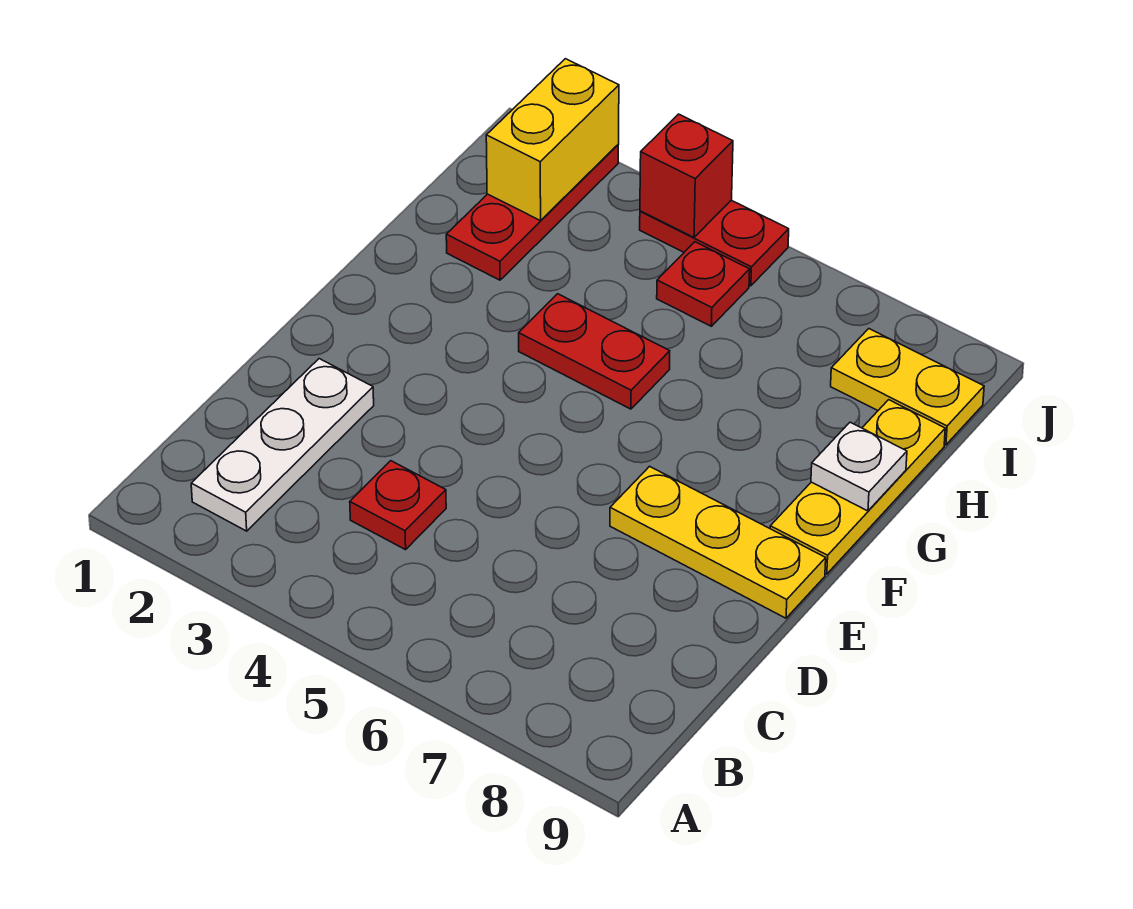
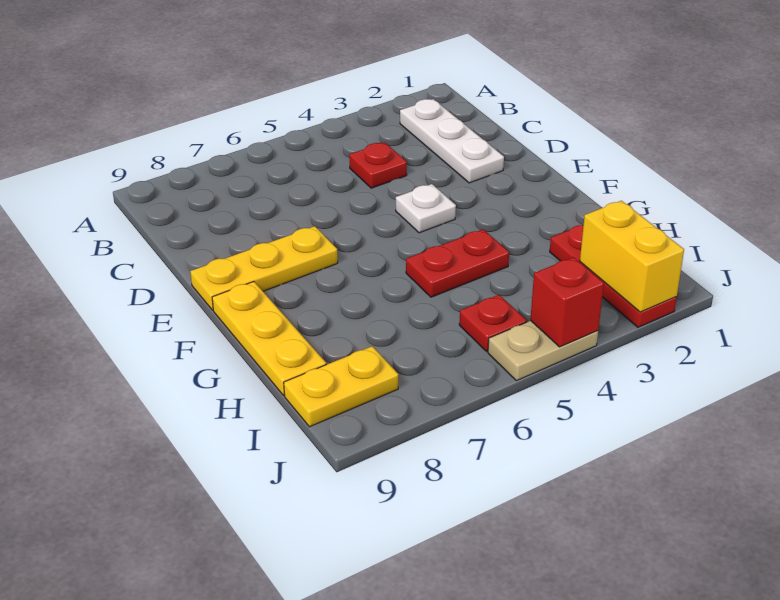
white 1x1 plate [811,422,907,511] -> white 1x1 plate moved to [396,184,456,233]
red 1x2 plate [640,200,789,286] -> tan 1x2 plate [488,321,598,381]

